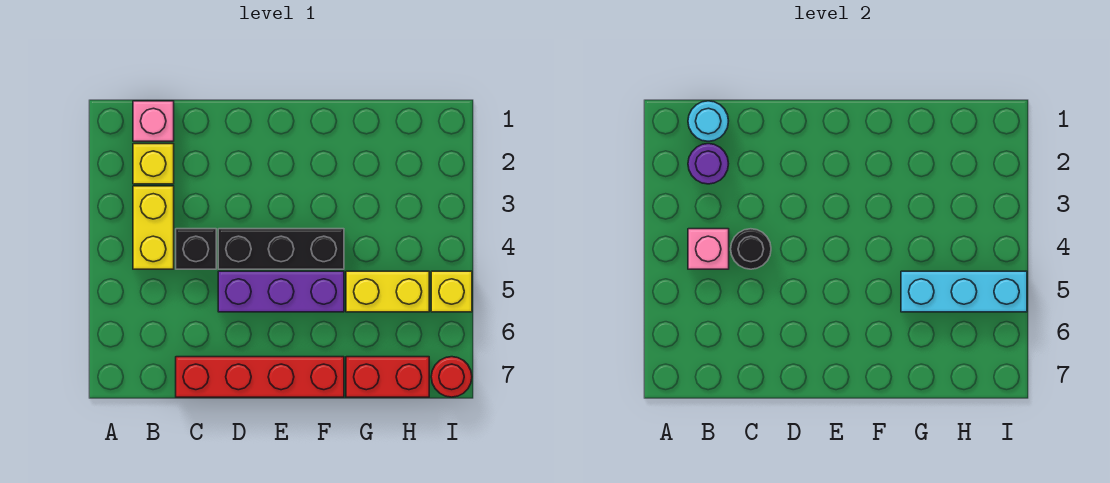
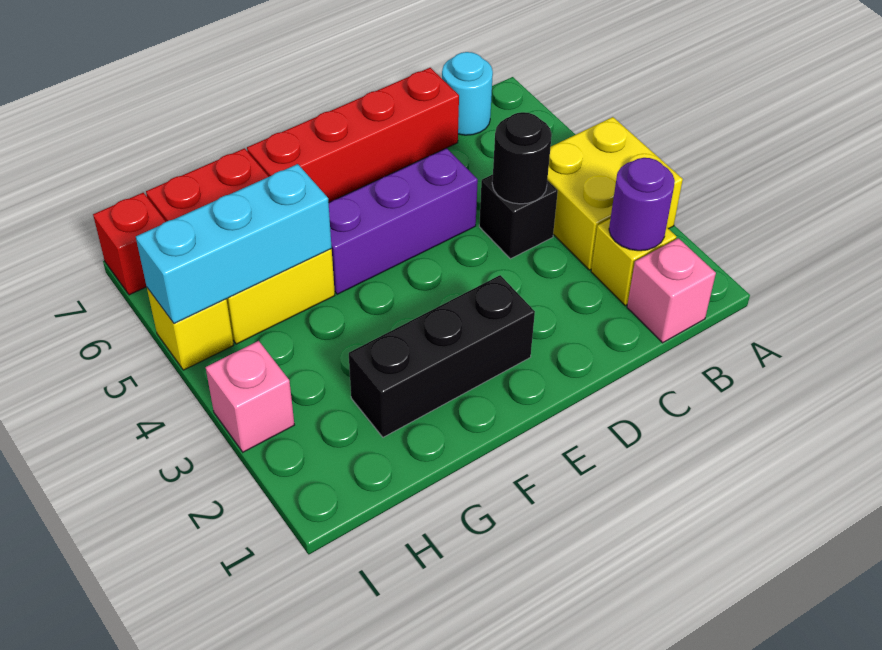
cyan 1x1 round brick [688,101,728,141] -> cyan 1x1 round brick moved to [442,52,493,135]
yellow 1x2 brick [133,186,174,269] -> yellow 2x2 brick [547,117,683,270]
pink 1x1 brick [688,229,729,269] -> pink 1x1 brick moved to [206,341,294,452]
black 1x3 brick [218,229,344,269] -> black 1x3 brick moved to [349,275,535,437]
red 1x1 round brick [431,357,472,397] -> red 1x1 brick [93,193,166,295]

